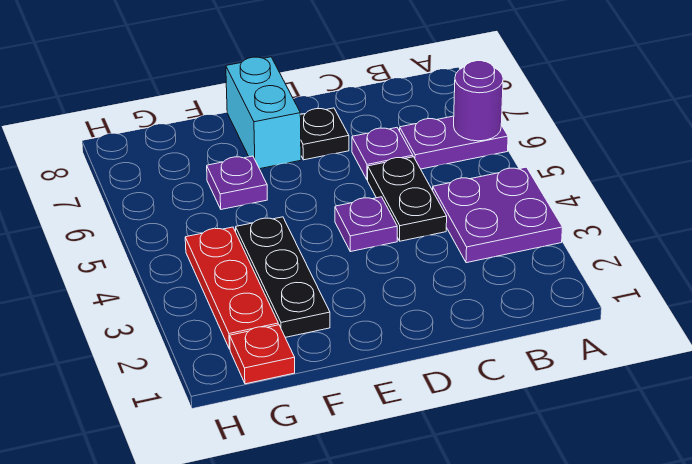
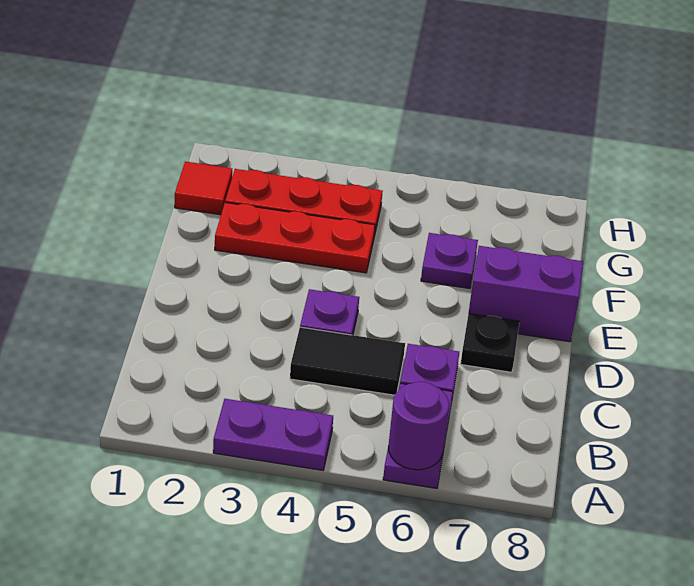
purple 2x2 plate [433,167,563,263] -> purple 1x2 plate [213,399,333,470]
black 1x2 plate [368,157,447,241] -> black 1x2 tile [290,327,405,395]
cyan 1x2 brick [226,57,301,169] -> purple 1x2 brick [469,246,583,342]
black 1x3 plate [236,217,330,337] -> red 1x3 plate [215,202,375,273]
red 1x1 plate [230,325,295,384] -> red 1x1 tile [175,162,232,215]

